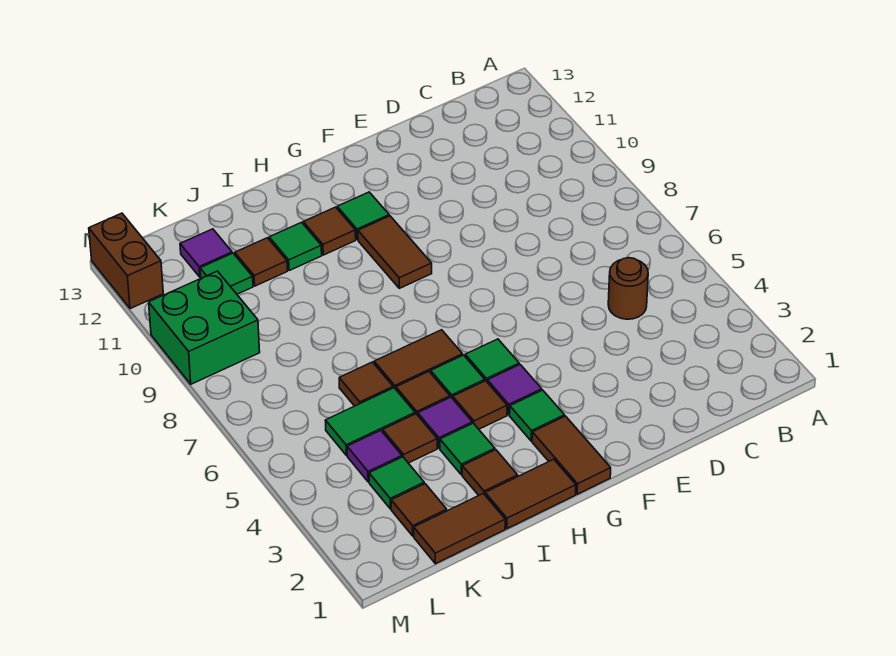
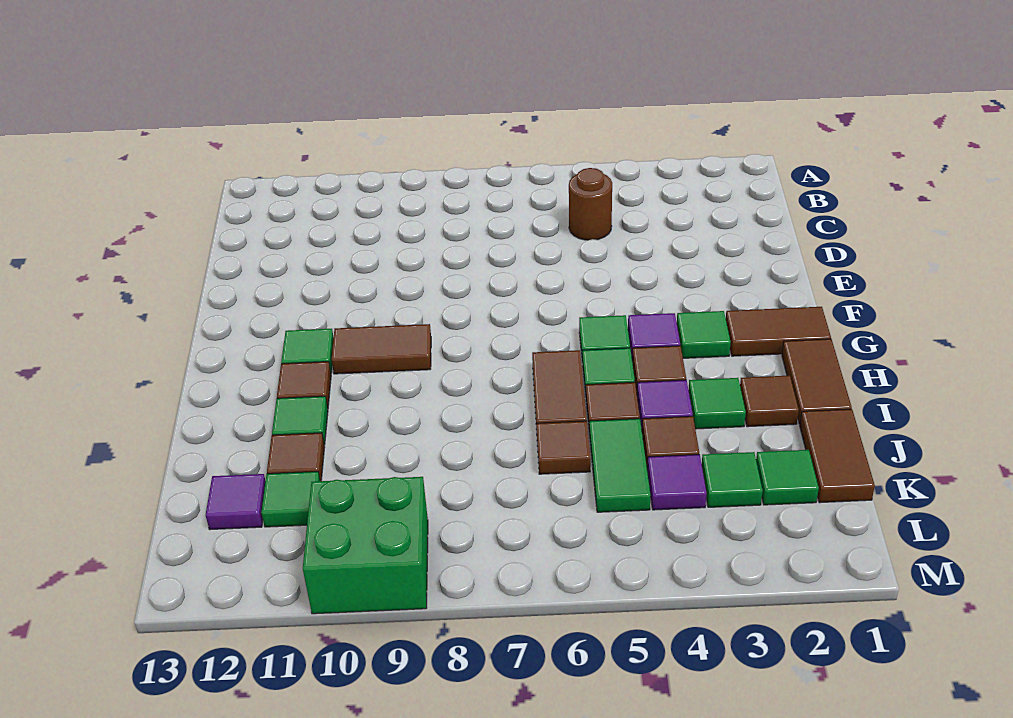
brown 1x1 tile [391,484,447,536] -> green 1x1 tile [756,450,819,505]
brown 1x2 brick [89,213,163,309] -> none

